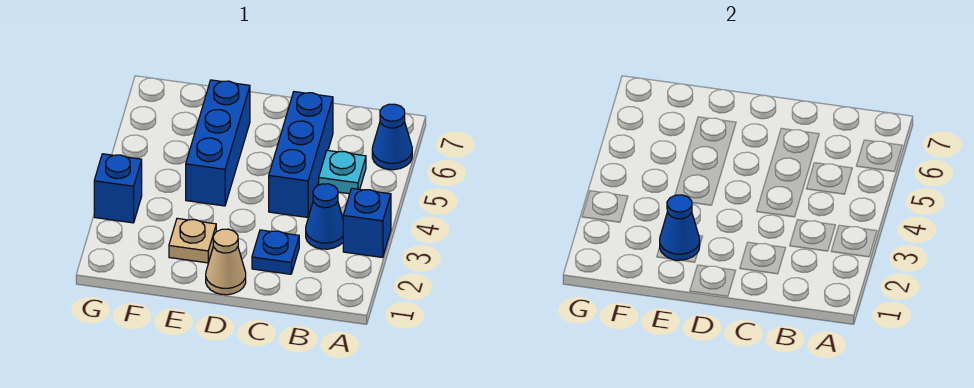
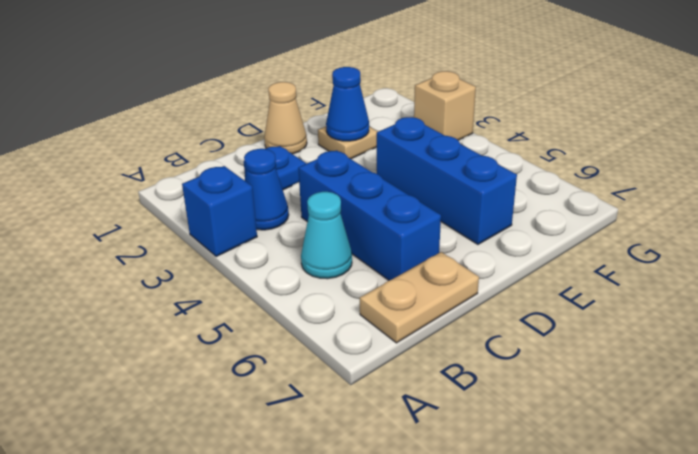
blue 1x1 cone [372,104,412,170] -> none
cyan 1x1 plate [319,150,366,194] -> cyan 1x1 cone [301,192,352,279]
none -> tan 1x2 plate [360,252,479,343]
blue 1x1 brick [94,154,142,223] -> tan 1x1 brick [414,71,476,140]

